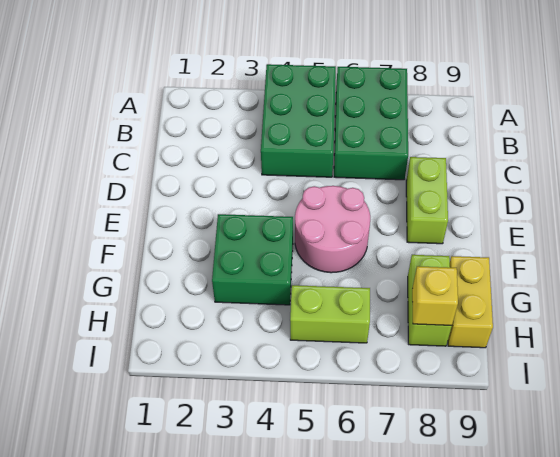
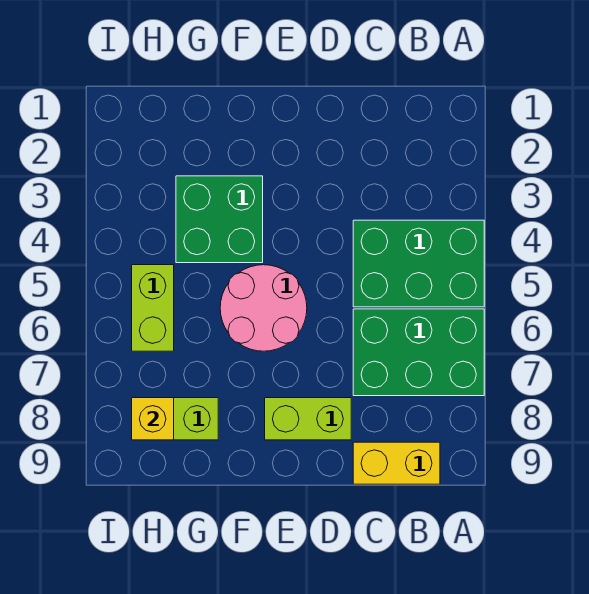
yellow 1x2 brick [448,256,493,348] -> yellow 1x2 brick moved to [353,442,440,484]

